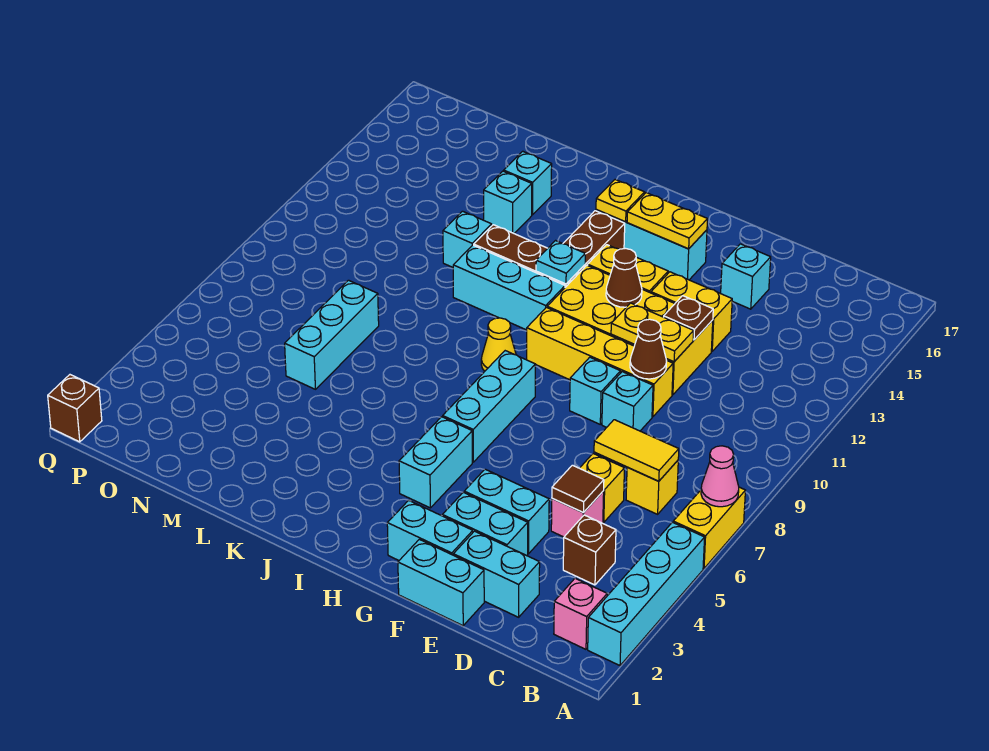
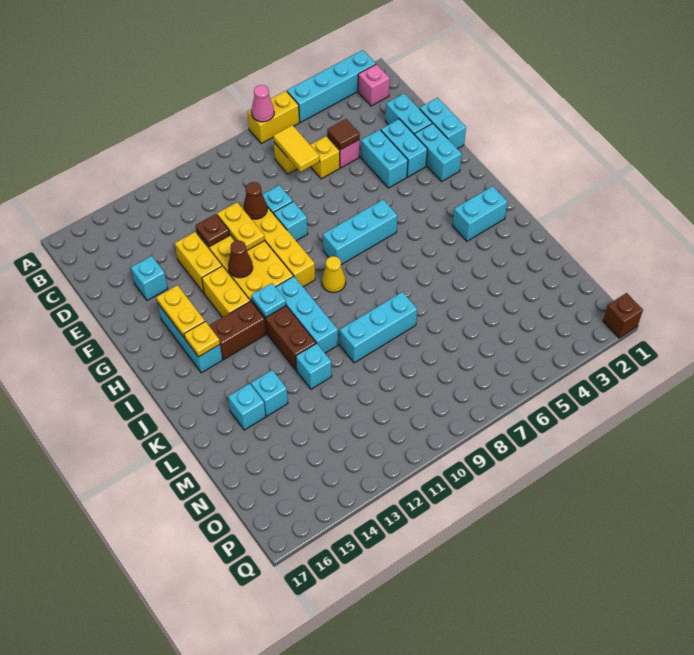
brown 1x1 brick [563,515,616,585] -> none
cyan 1x2 brick [399,417,472,508] -> cyan 1x2 brick moved to [453,186,507,241]
cyan 1x3 brick [285,280,379,389] -> cyan 1x3 brick moved to [340,292,417,363]

